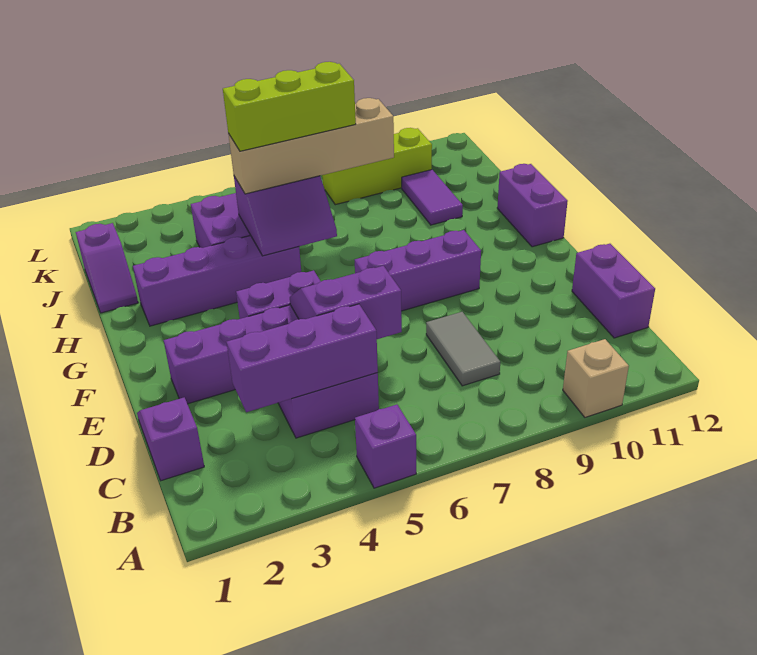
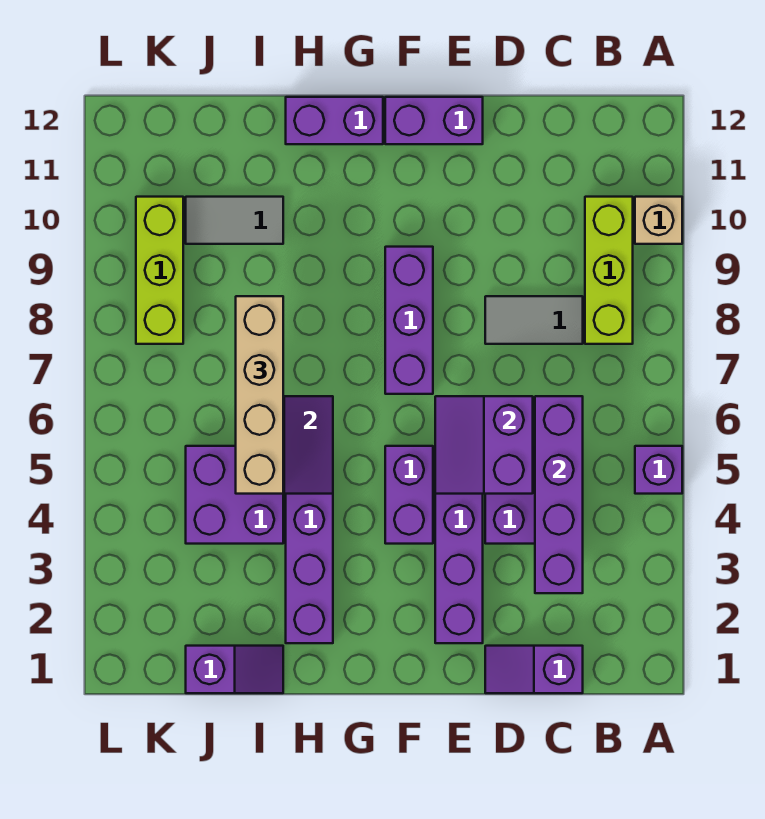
purple 1x3 brick [226,304,378,412] -> purple 1x4 brick [535,396,583,593]
purple 1x2 brick [572,244,655,338] -> purple 1x2 brick moved to [385,97,483,144]
lime 1x3 brick [223,62,356,151] -> lime 1x3 brick moved to [585,197,633,344]
purple 1x2 tile [402,170,463,225] -> grey 1x2 tile [186,197,283,244]

